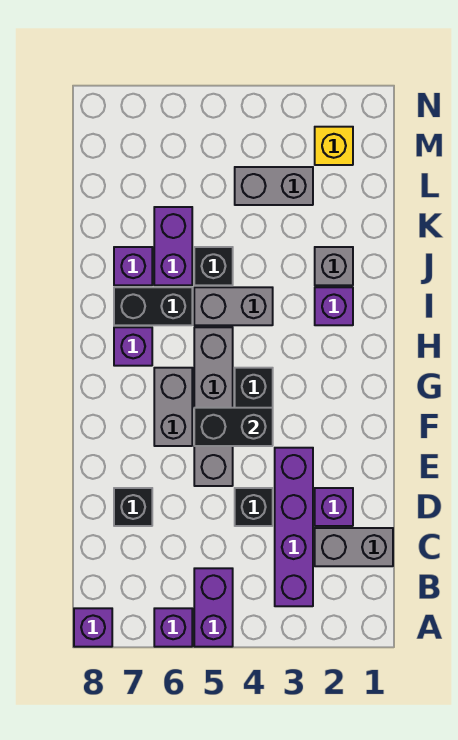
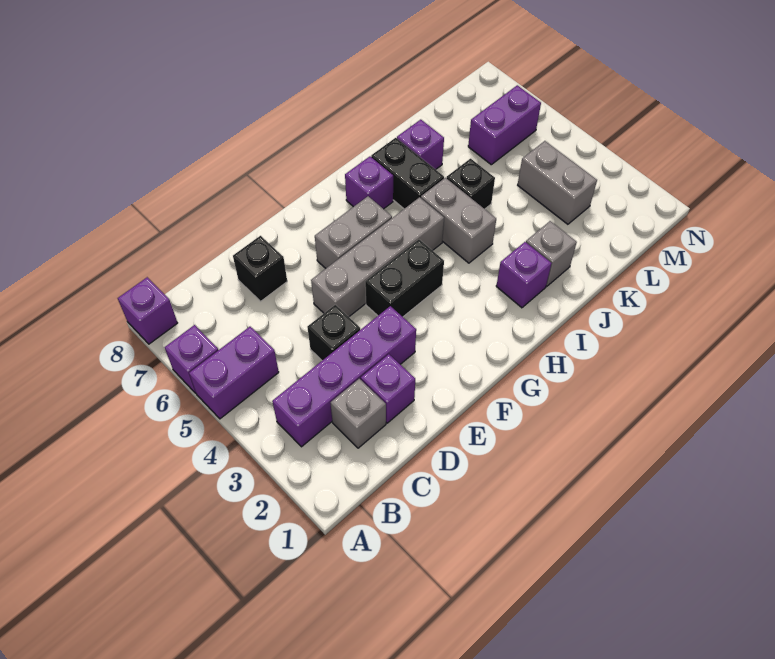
grey 1x2 brick [315,528,393,566] -> grey 1x1 brick [331,379,386,448]
black 1x2 brick [194,408,273,446] -> none
purple 1x2 brick [154,207,192,285] -> purple 1x2 brick moved to [468,85,541,165]
yellow 1x1 brick [315,127,353,165] -> none

